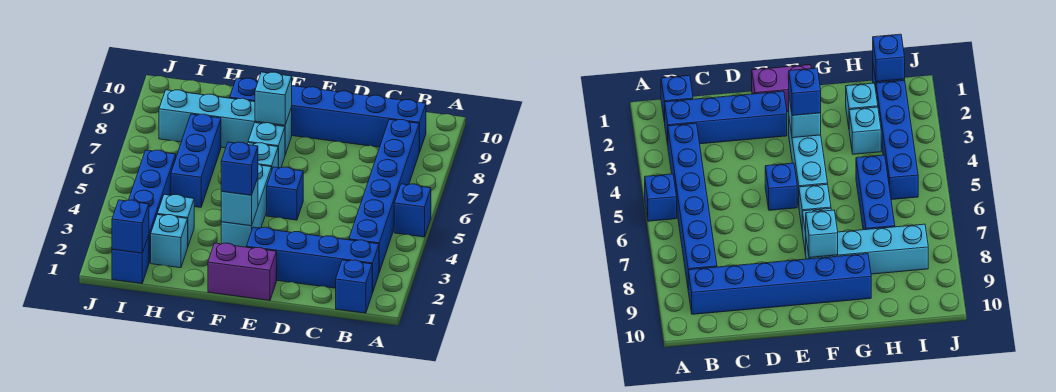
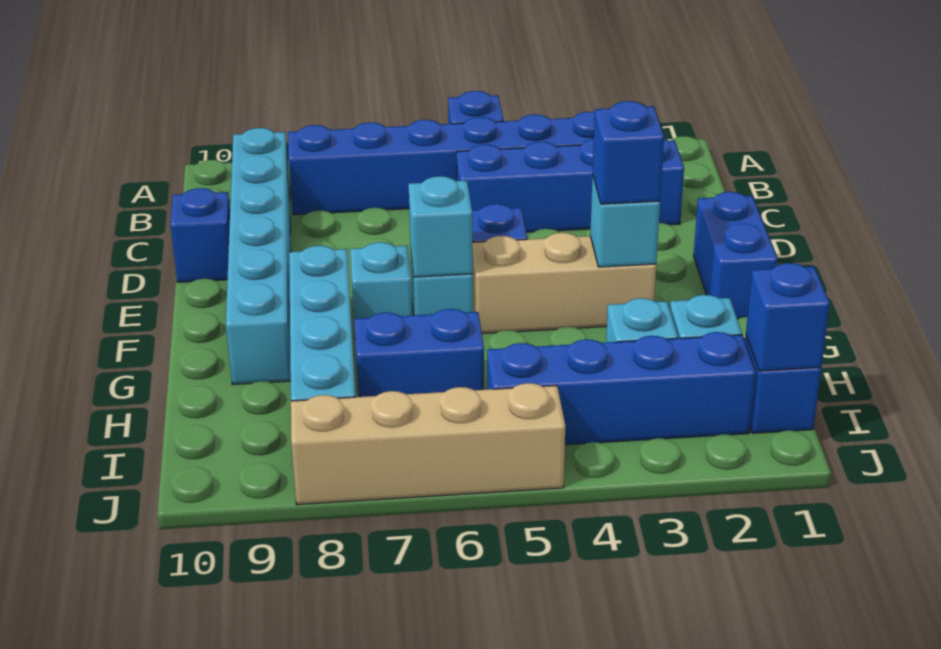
blue 1x1 brick [336,260,372,313] -> blue 1x1 brick moved to [170,188,230,282]
blue 1x4 brick [246,227,379,293] -> blue 1x4 brick turned to [456,139,684,232]
blue 1x6 brick [230,78,426,152] -> cyan 1x6 brick [226,128,291,385]
purple 1x2 brick [208,243,277,300] -> blue 1x2 brick [694,192,777,319]
cyan 1x3 brick [221,164,272,247] -> tan 1x3 brick [472,233,656,334]
cyan 1x1 brick [255,72,292,125] -> cyan 1x1 brick moved to [409,176,473,277]
blue 1x3 brick [171,114,221,207] -> blue 1x2 brick [354,309,484,397]
none -> tan 1x4 brick [291,383,565,505]

